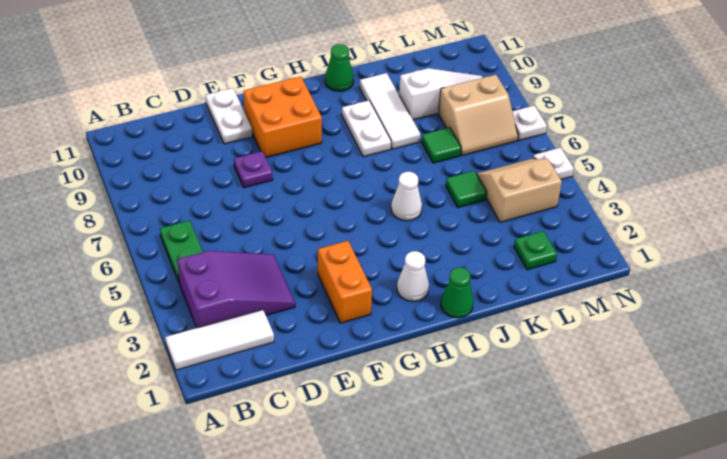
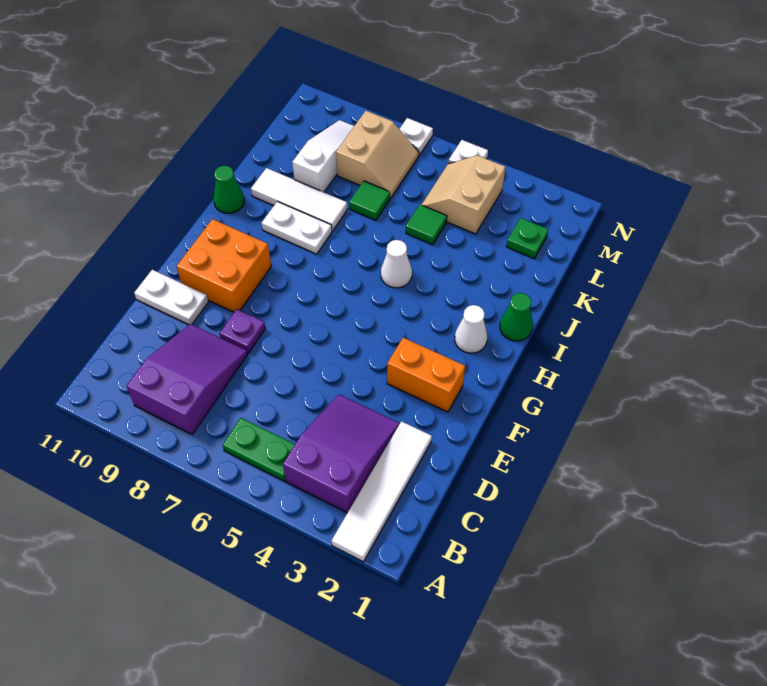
white 1x3 tile [165,310,274,370] -> white 1x4 tile [332,421,432,562]
none -> purple 2x3 slope [126,324,248,435]

